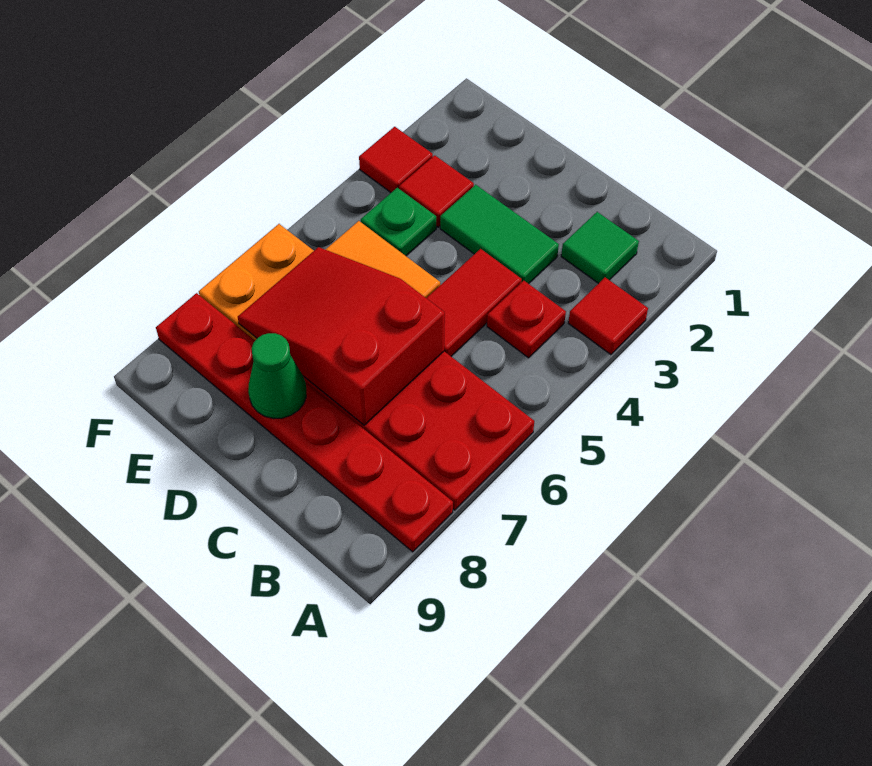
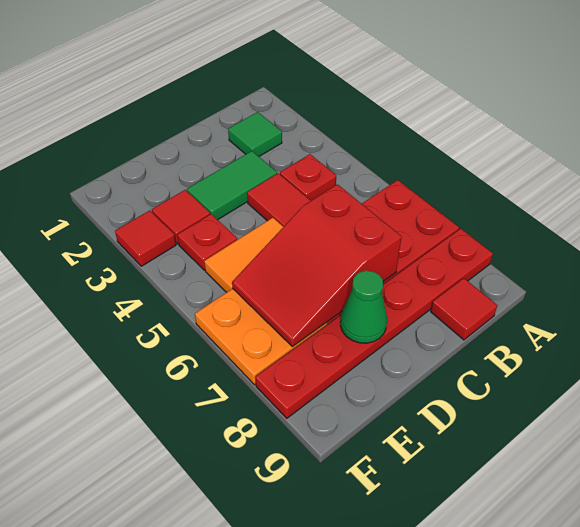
red 1x1 tile [568,277,648,355] -> red 1x1 tile moved to [431,278,497,340]
green 1x1 plate [361,188,436,256] -> red 1x1 plate [177,214,237,270]

